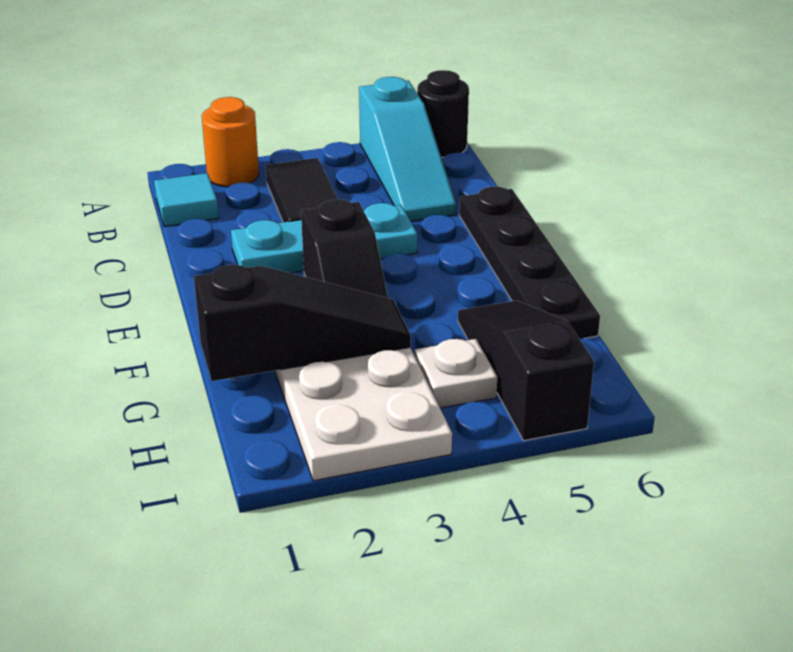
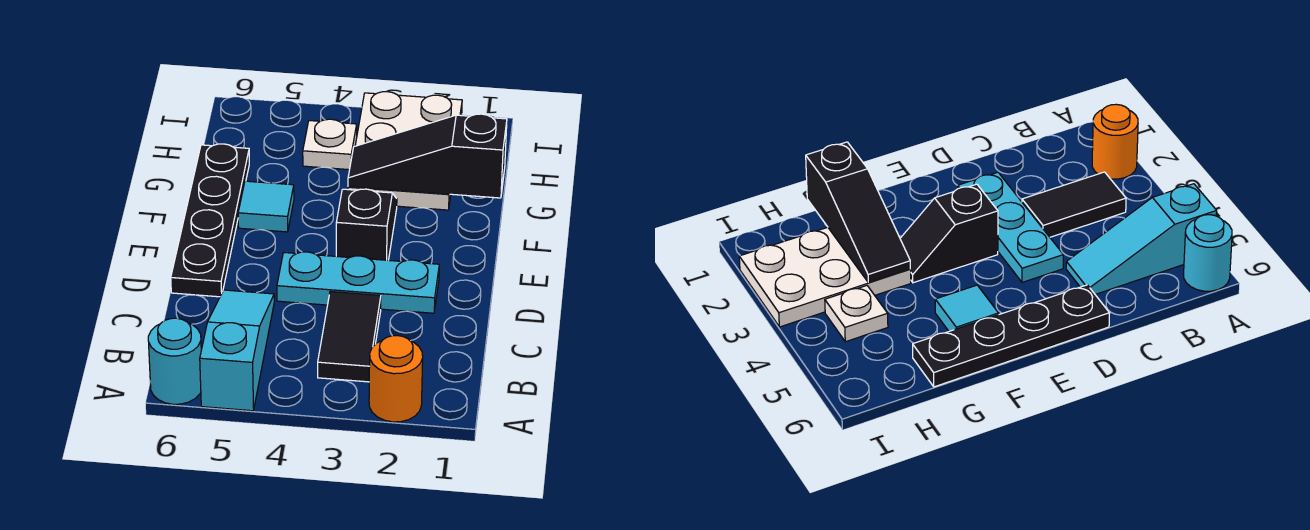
black 1x1 round brick [417,70,469,157] -> cyan 1x1 round brick [148,318,201,404]
cyan 1x1 tile [154,173,219,227] -> cyan 1x1 tile moved to [238,181,294,232]
black 1x3 slope [458,301,594,441] -> none

